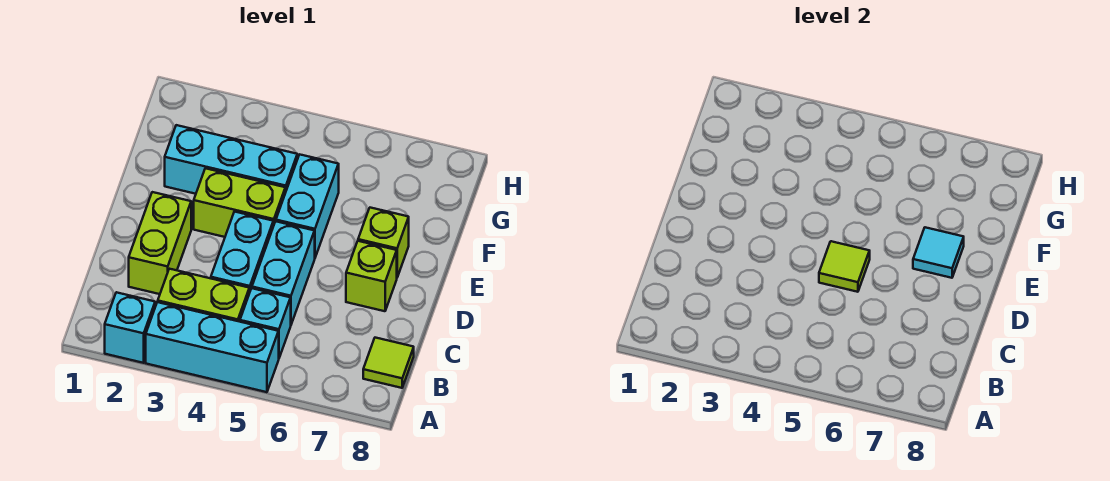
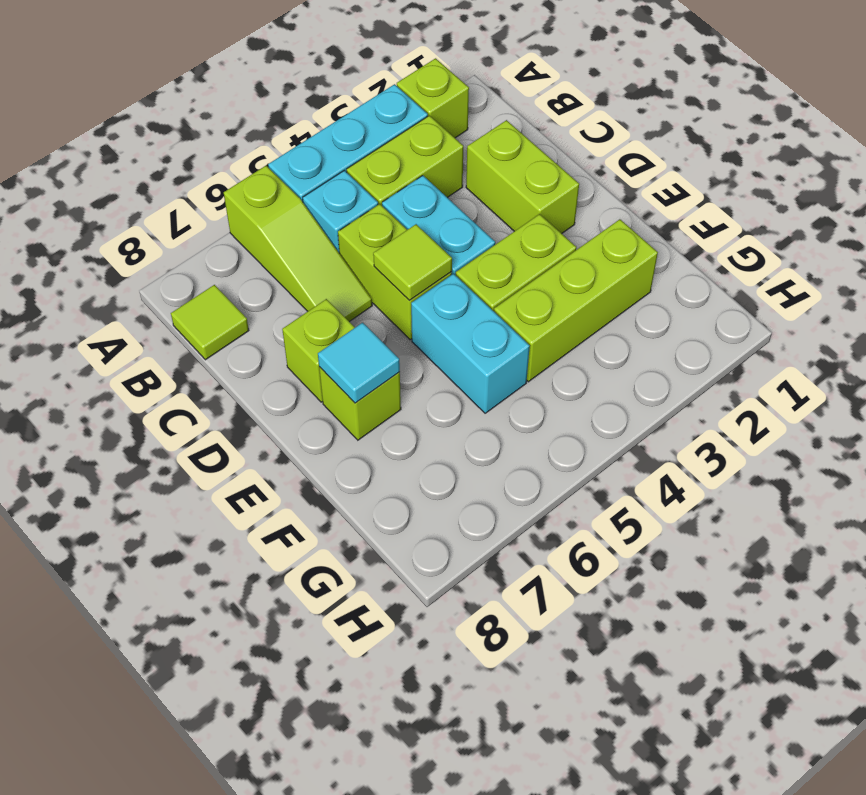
cyan 1x1 brick [105,292,155,363] -> lime 1x1 brick [397,58,469,138]
none -> lime 1x3 slope [224,166,372,322]
cyan 1x2 brick [252,221,315,324] -> lime 1x2 brick [338,204,452,340]
cyan 1x3 brick [165,125,297,194] -> lime 1x3 brick [494,219,658,382]

